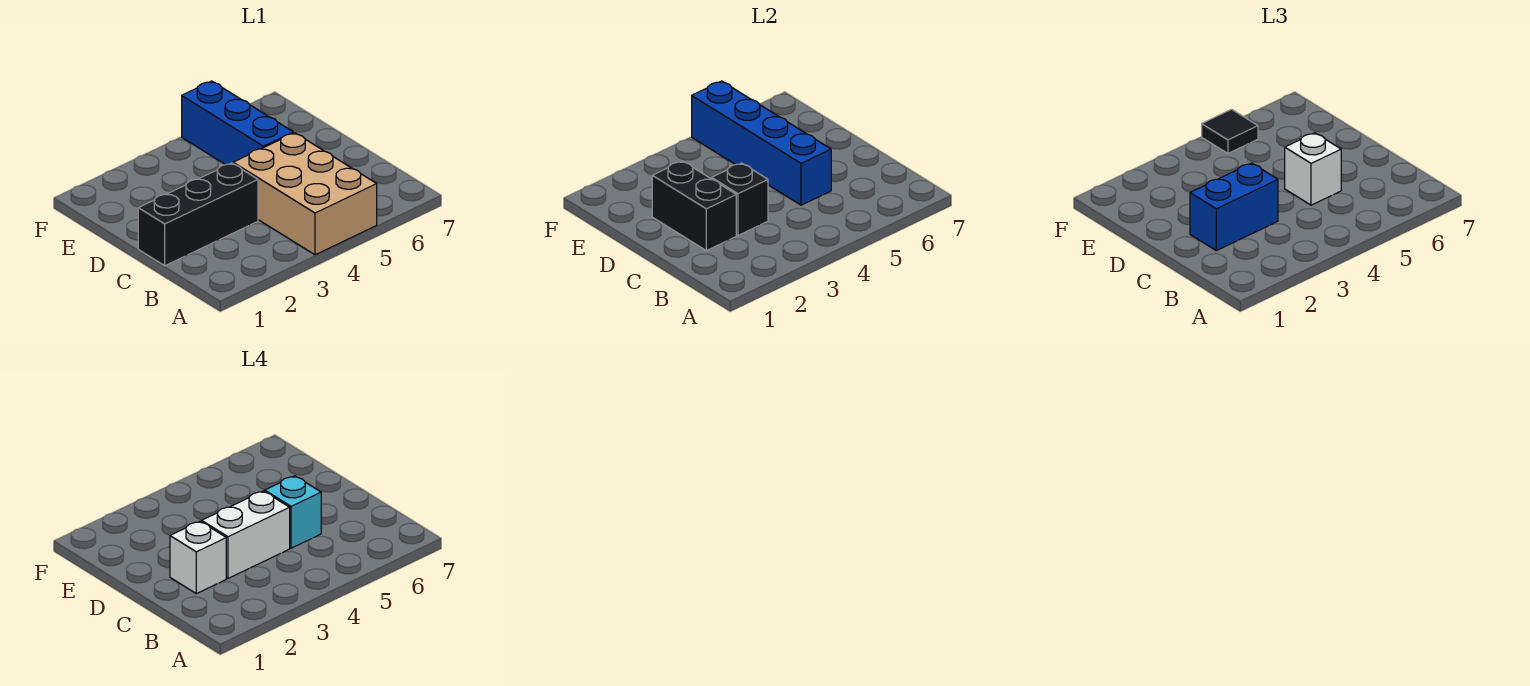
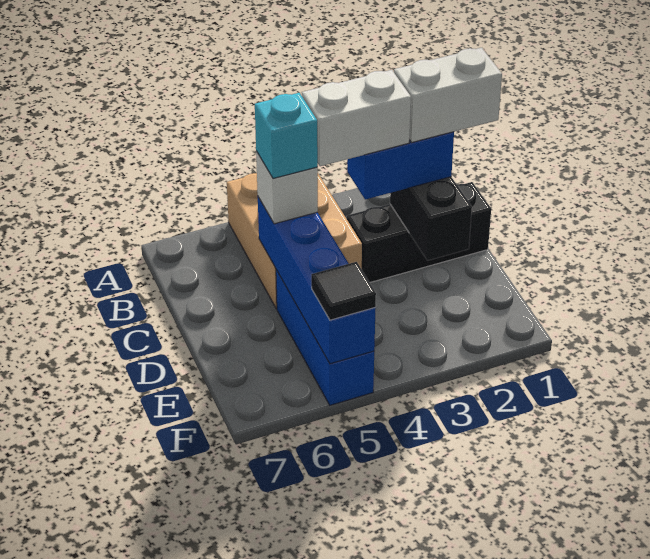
white 1x1 brick [170,521,226,594] -> white 1x2 brick [394,48,502,143]
black 1x1 brick [712,163,768,235] -> none

